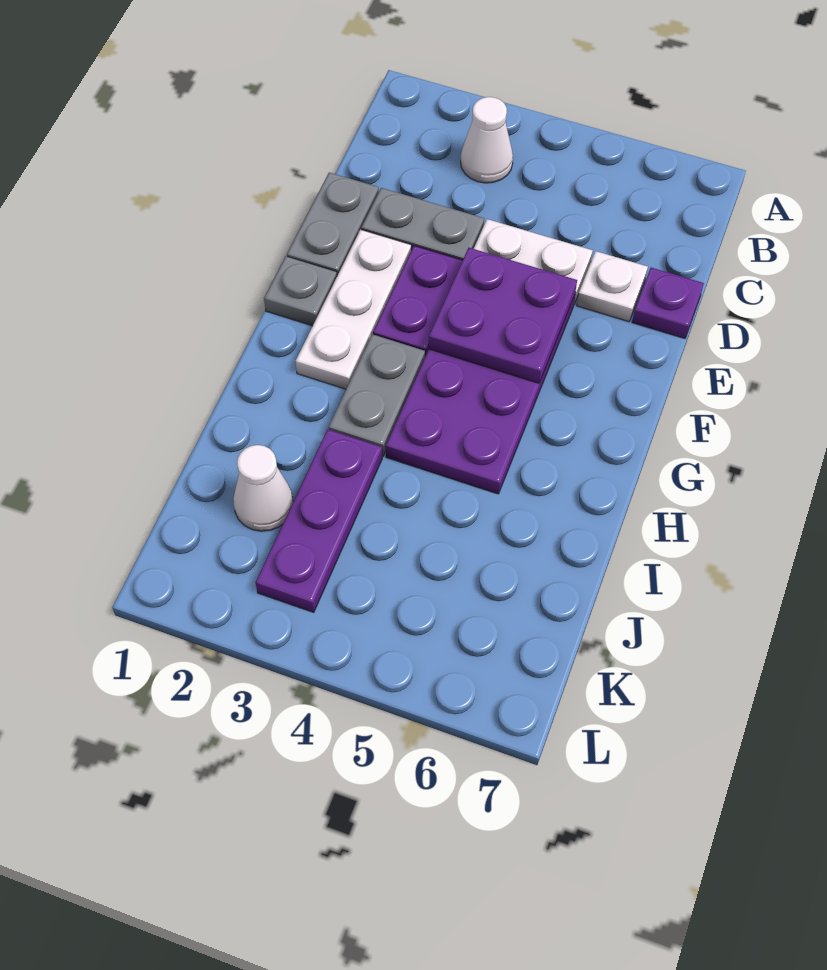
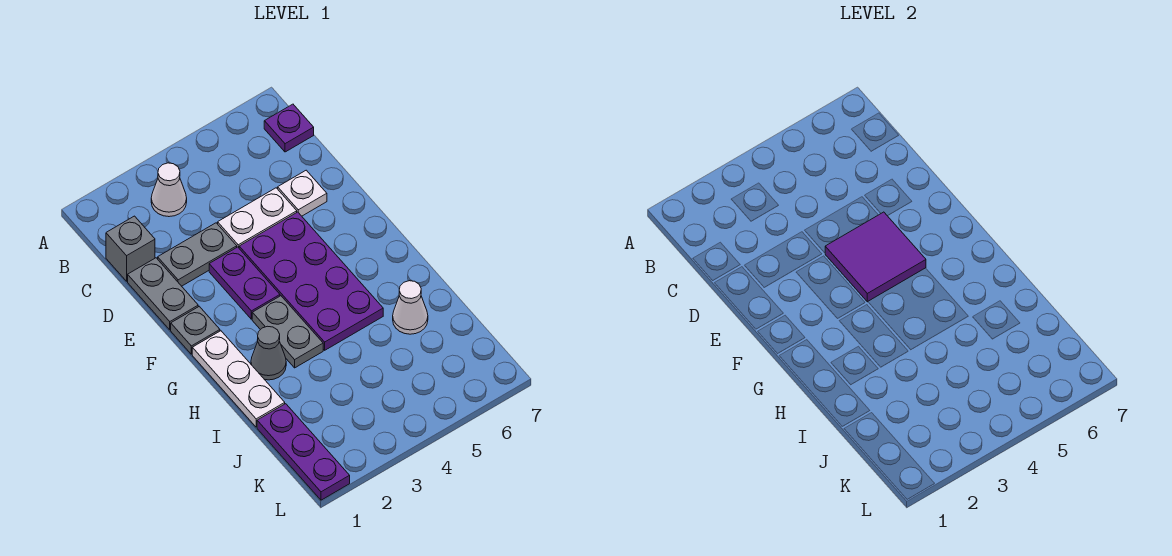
none -> grey 1x1 brick [106,216,155,281]
purple 1x1 plate [632,268,704,339] -> purple 1x1 plate moved to [264,104,314,152]
white 1x3 plate [296,230,411,389] -> white 1x3 plate moved to [192,331,285,427]
purple 2x2 plate [429,248,577,383] -> purple 2x2 tile [825,212,926,302]
none -> grey 1x1 cone [251,326,286,380]
purple 1x3 plate [256,429,382,612] -> purple 1x3 plate moved to [257,404,350,500]
white 1x1 cone [233,445,293,531] -> white 1x1 cone moved to [393,281,428,334]

